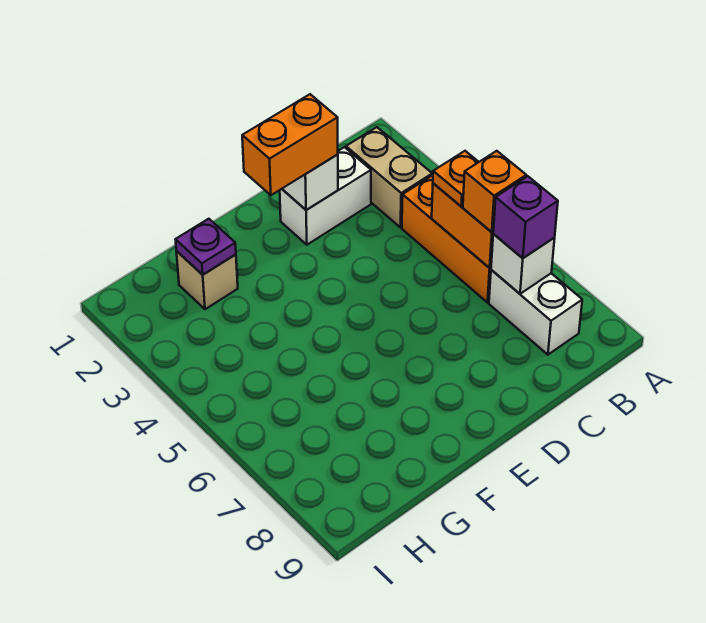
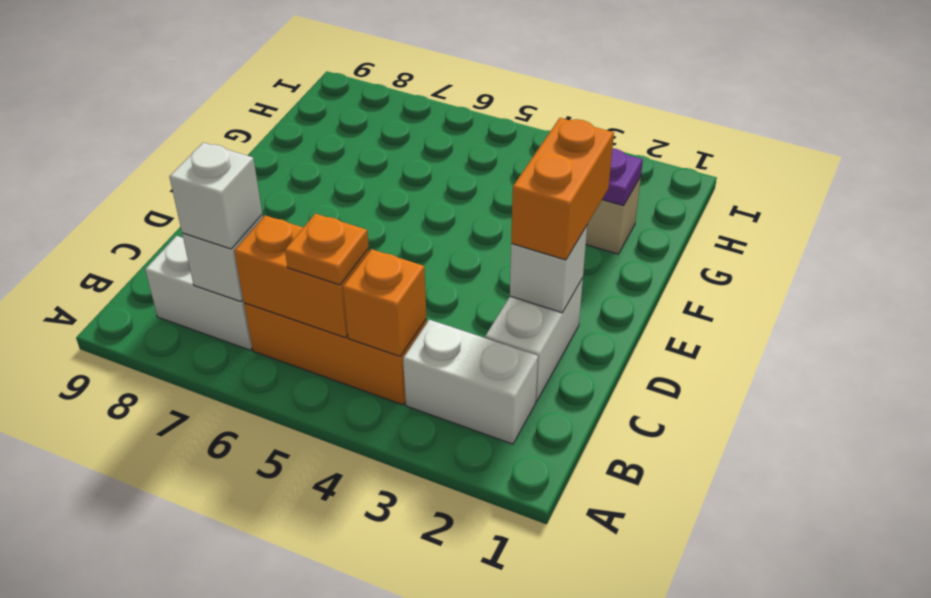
tan 1x2 brick [346,127,432,227] -> white 1x2 brick [403,320,538,444]
orange 1x1 brick [463,151,526,232] -> orange 1x1 brick moved to [343,249,426,356]
purple 1x1 brick [493,176,558,258] -> white 1x1 brick [169,142,262,249]

